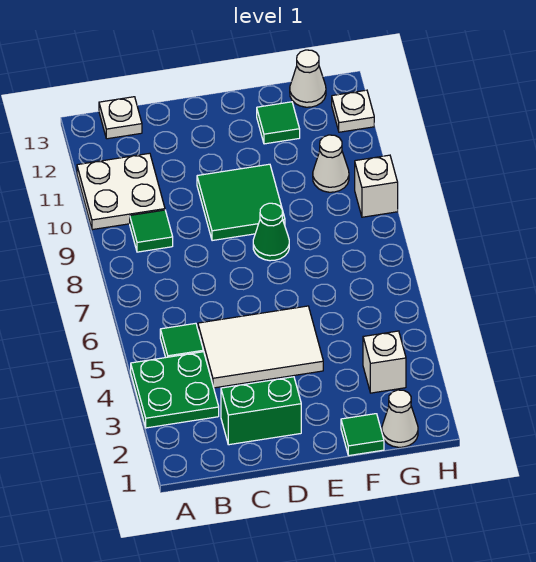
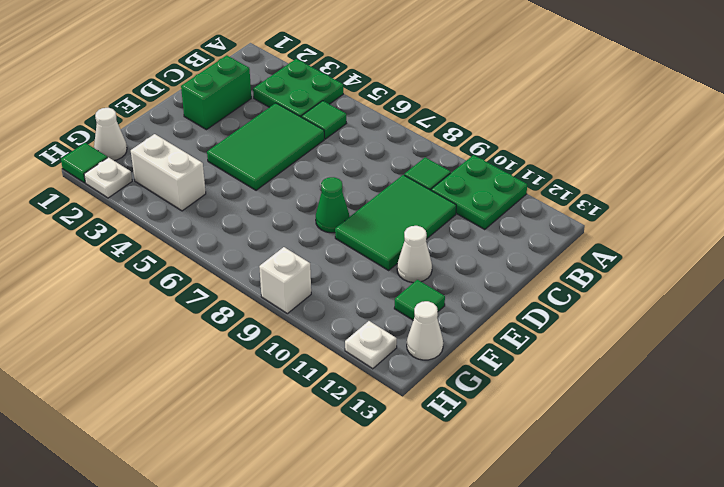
white 2x2 plate [77,153,165,230] -> green 2x2 plate [431,155,527,230]
white 1x1 plate [99,97,142,139] -> white 1x1 plate moved to [84,157,132,198]
white 2x3 tile [198,306,323,388] -> green 2x3 tile [207,103,324,190]
green 2x2 tile [197,164,285,241] -> green 2x3 tile [335,175,456,270]
green 1x1 tile [341,414,384,456] -> green 1x1 tile moved to [61,143,107,183]
white 1x1 brick [363,331,406,393] -> white 1x2 brick [131,134,206,211]
white 1x1 cone [313,135,349,192] -> white 1x1 cone moved to [397,226,432,283]

